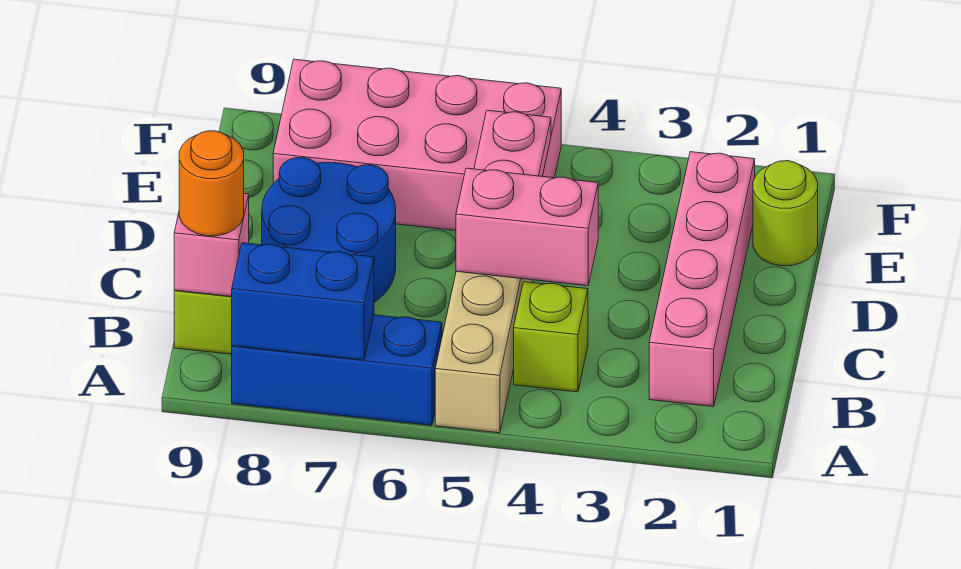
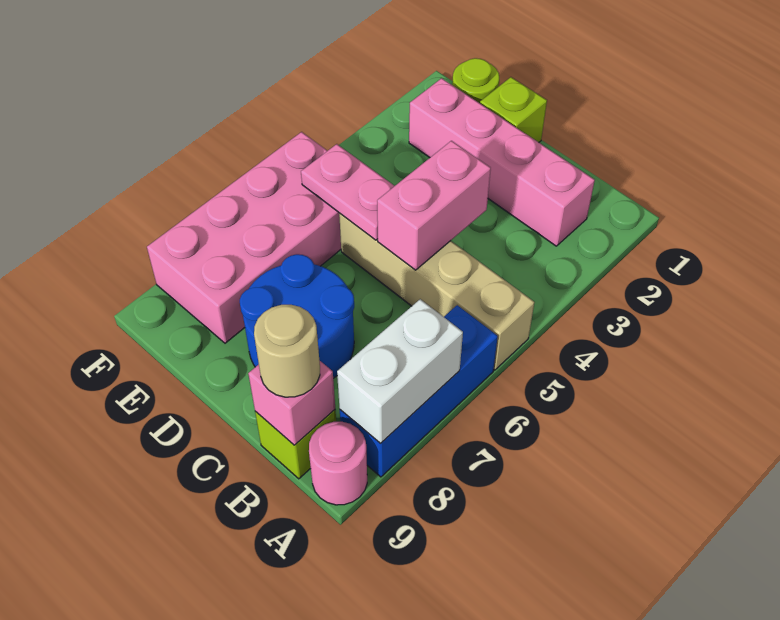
blue 1x2 brick [232,243,374,360] -> white 1x2 brick [337,299,463,444]
none -> pink 1x1 round brick [309,422,367,505]
lime 1x1 brick [514,282,588,392] -> lime 1x1 brick moved to [480,77,547,142]
orange 1x1 round brick [179,131,244,236] -> tan 1x1 round brick [254,305,320,397]

